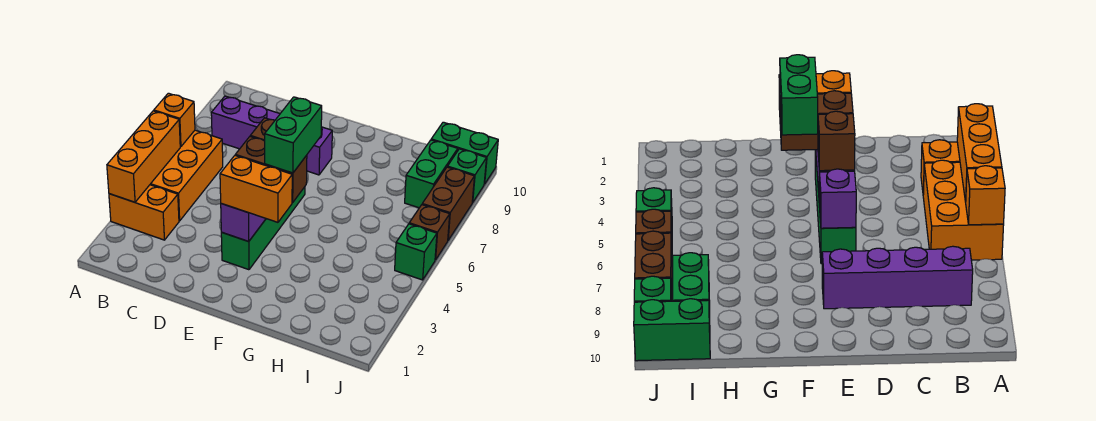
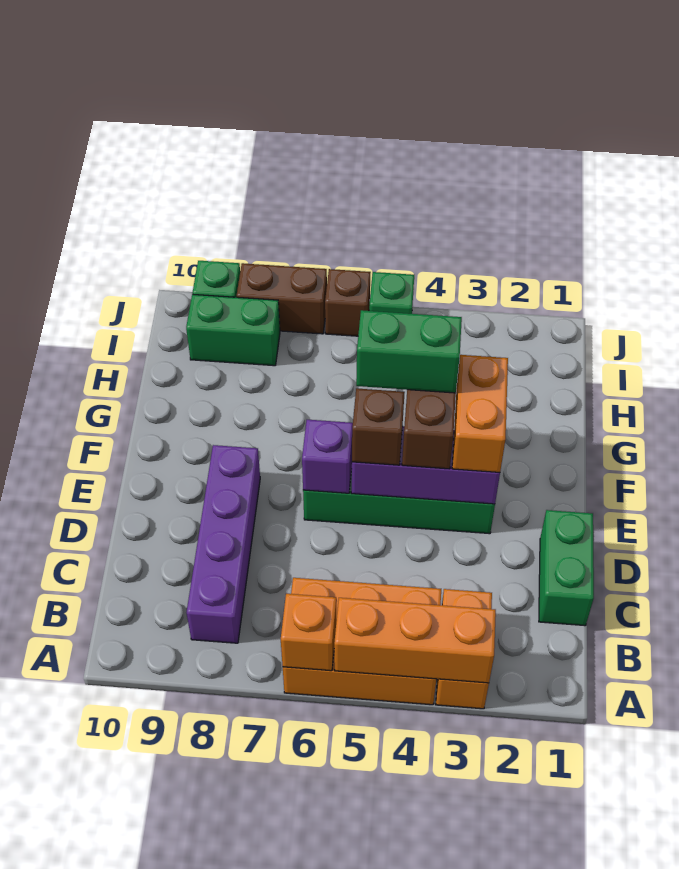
green 1x2 brick [431,122,498,184] -> green 1x2 brick moved to [539,510,594,626]

